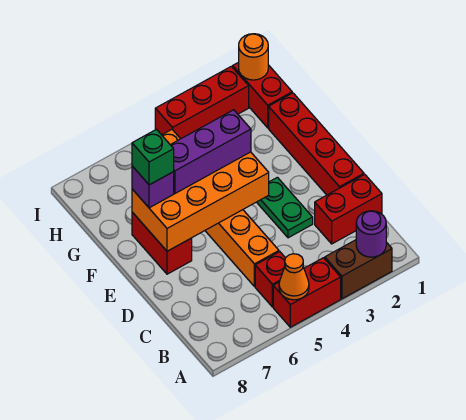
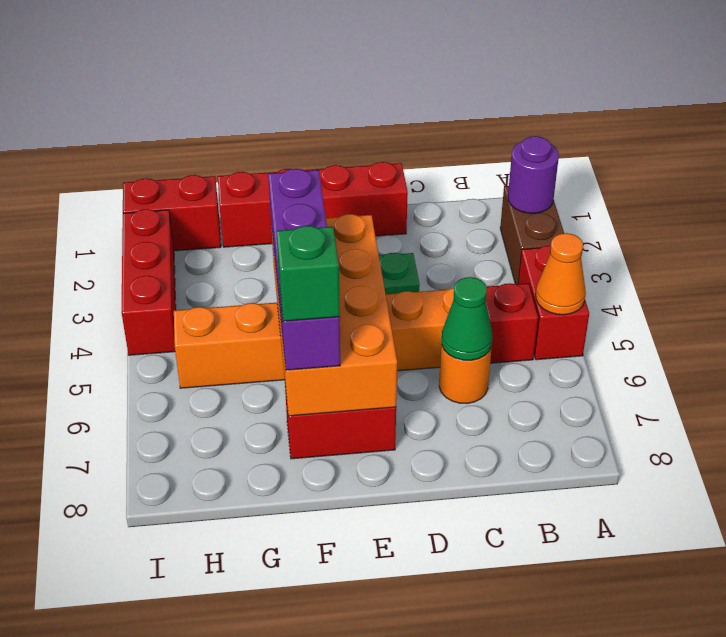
red 1x2 brick [315,174,382,244] -> none
none -> green 1x1 cone [442,277,492,360]
orange 1x1 round brick [239,34,268,80] -> orange 1x1 round brick moved to [439,343,492,404]

